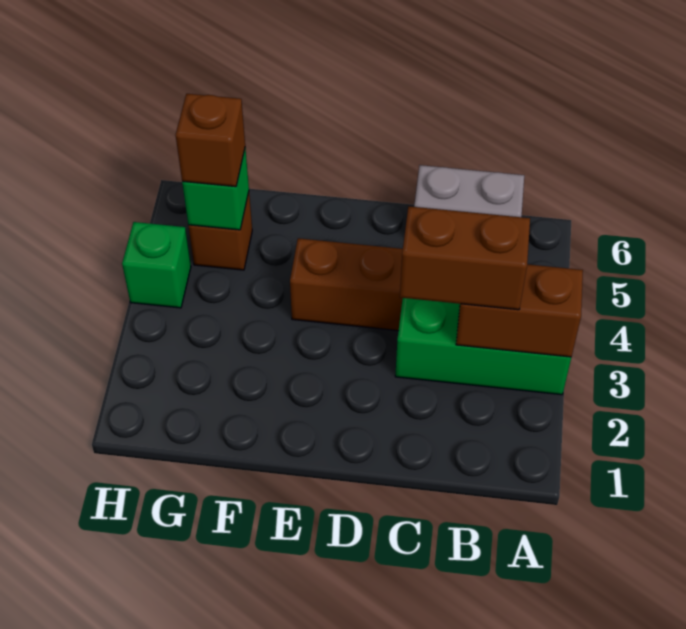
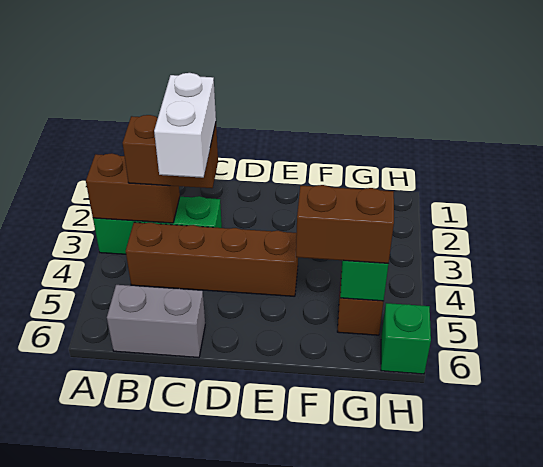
none -> white 1x2 brick [154,73,216,178]
brown 1x1 brick [176,94,245,187] -> brown 1x2 brick [296,185,394,263]
green 1x1 brick [122,222,191,308] -> green 1x1 brick moved to [381,303,431,374]

